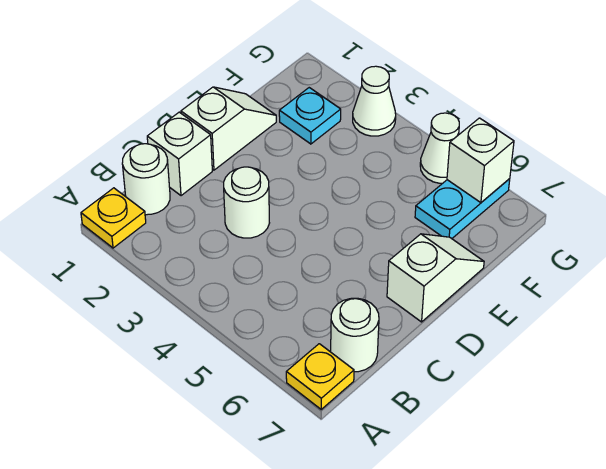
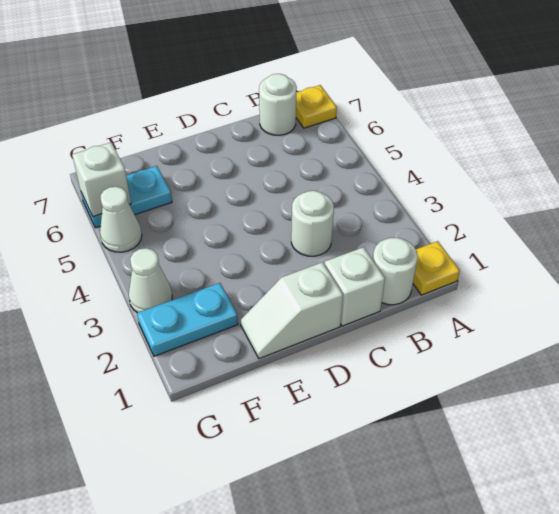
white 1x2 slope [387,234,484,322] -> none
cyan 1x1 plate [279,88,341,144] -> cyan 1x2 plate [137,283,238,356]

